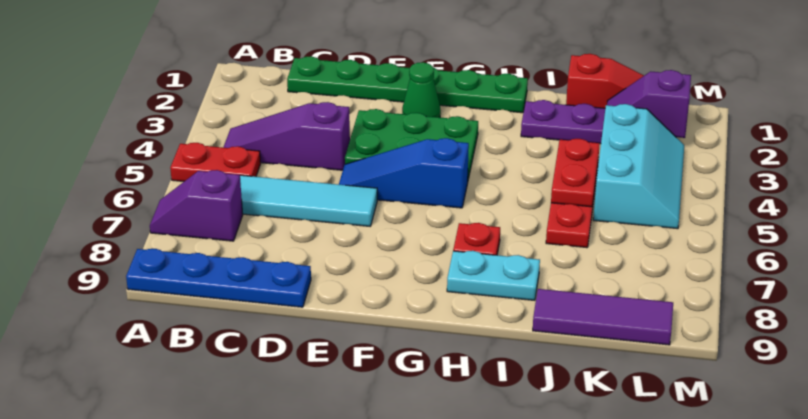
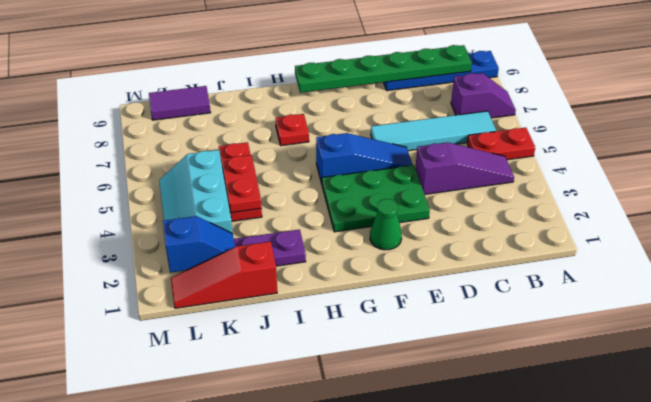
green 1x6 plate [287,56,528,113] -> green 1x6 plate moved to [295,45,472,93]
cyan 1x2 plate [447,251,540,300] -> none
purple 1x3 tile [533,289,673,345] -> purple 1x2 tile [149,86,211,120]
purple 1x2 slope [607,70,691,138] -> blue 1x2 slope [163,216,235,273]

